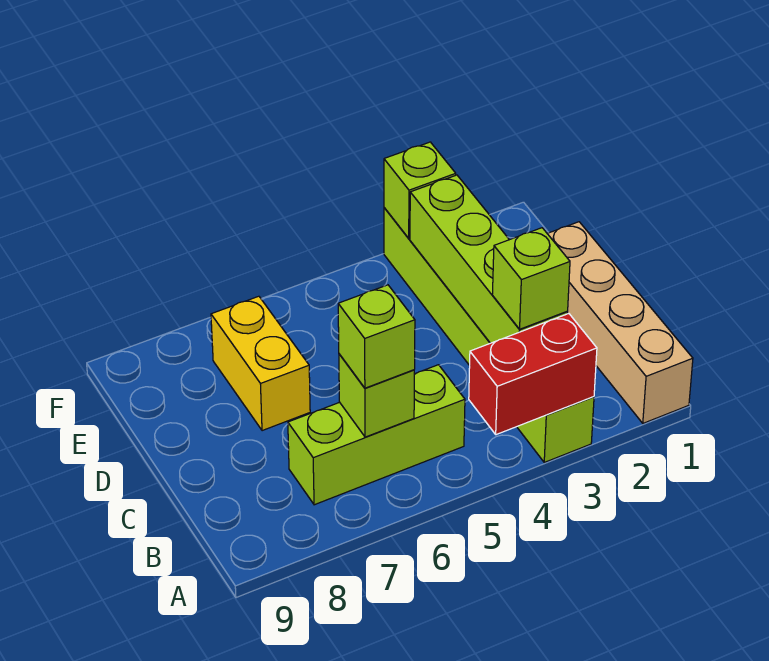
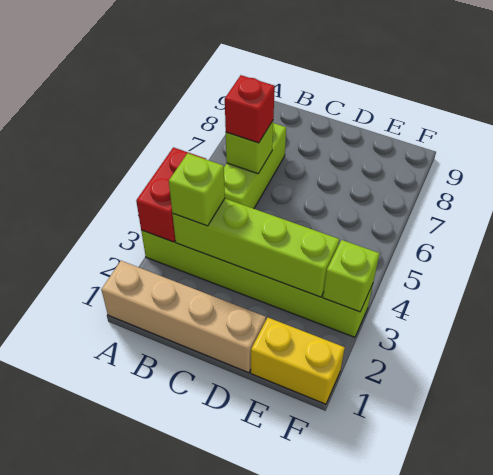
lime 1x1 brick [338,285,415,388] -> red 1x1 brick [225,75,275,143]
yellow 1x2 brick [211,296,310,431] -> yellow 1x2 brick moved to [251,318,345,404]

